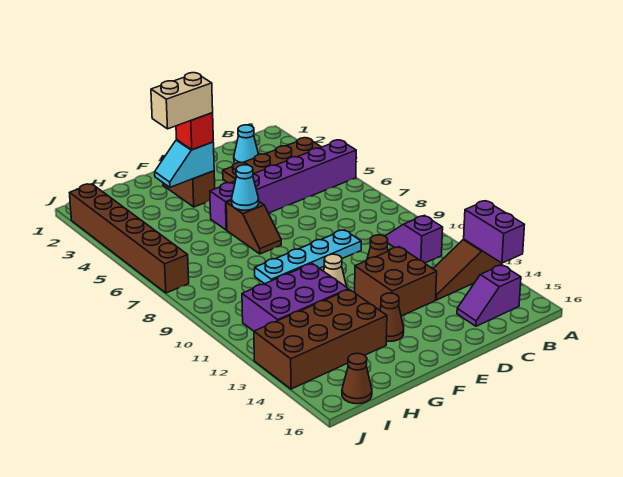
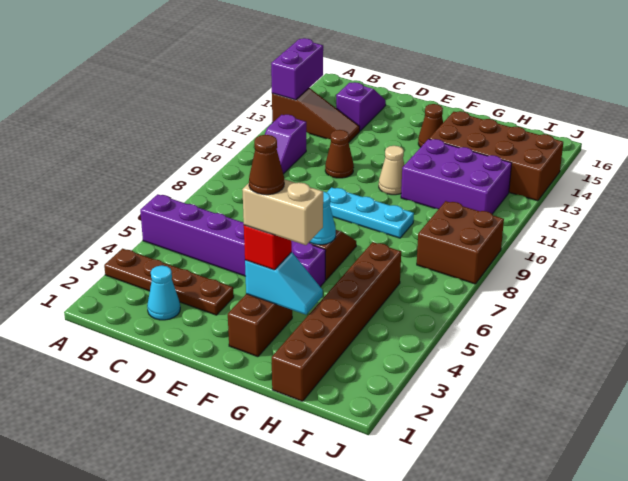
purple 1x2 slope [457,265,521,326] -> purple 1x2 slope turned to [336,82,386,131]
cyan 1x4 plate [255,230,361,284] -> cyan 1x3 plate [327,187,414,238]
brown 2x2 brick [355,247,437,316] -> brown 2x2 brick moved to [417,201,504,284]
brown 1x1 cone [342,353,372,404] -> brown 1x1 cone moved to [249,135,284,195]
brown 1x6 brick [70,184,189,293] -> brown 1x6 brick moved to [272,242,401,401]

